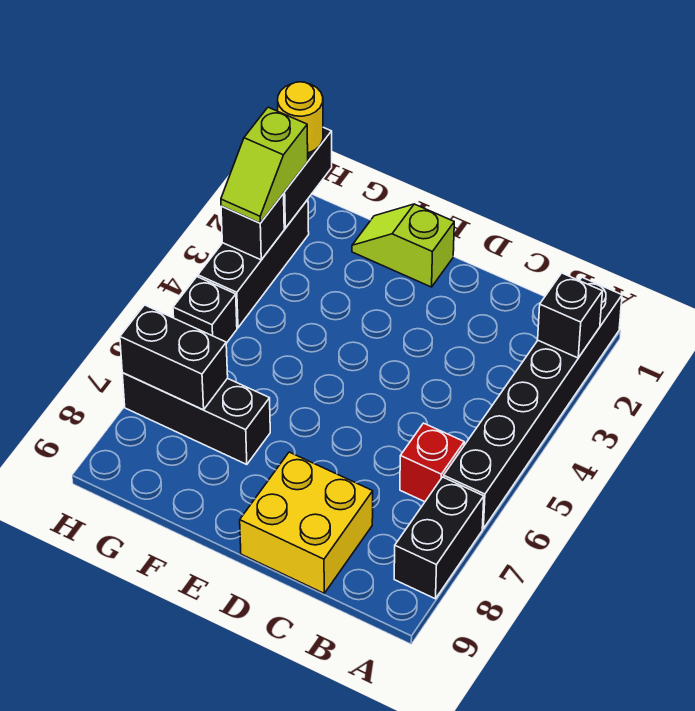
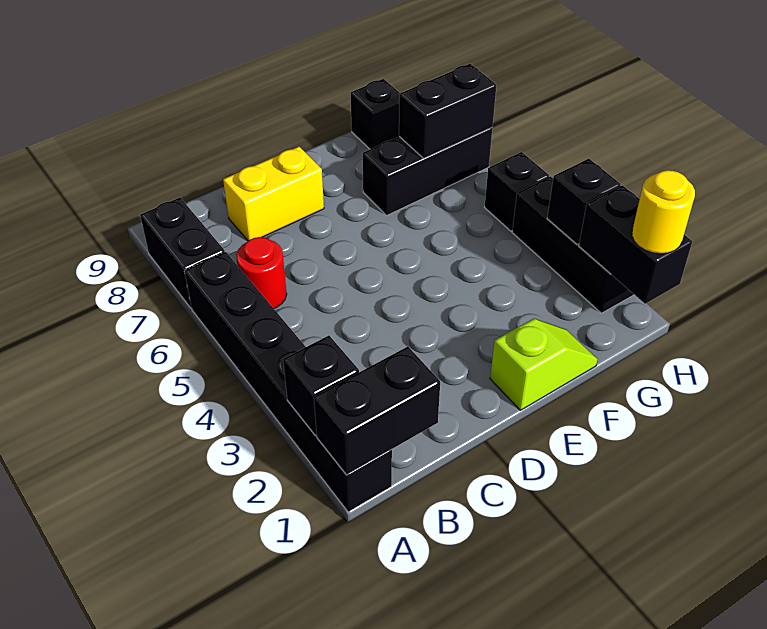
none -> black 1x2 brick [314,347,440,475]
red 1x1 brick [400,423,464,502] -> red 1x1 round brick [236,237,287,308]
yellow 2x2 brick [240,452,373,593] -> yellow 1x2 brick [223,147,324,241]
none -> black 1x1 brick [351,79,400,149]
lime 1x2 slope [221,107,308,223] -> none

